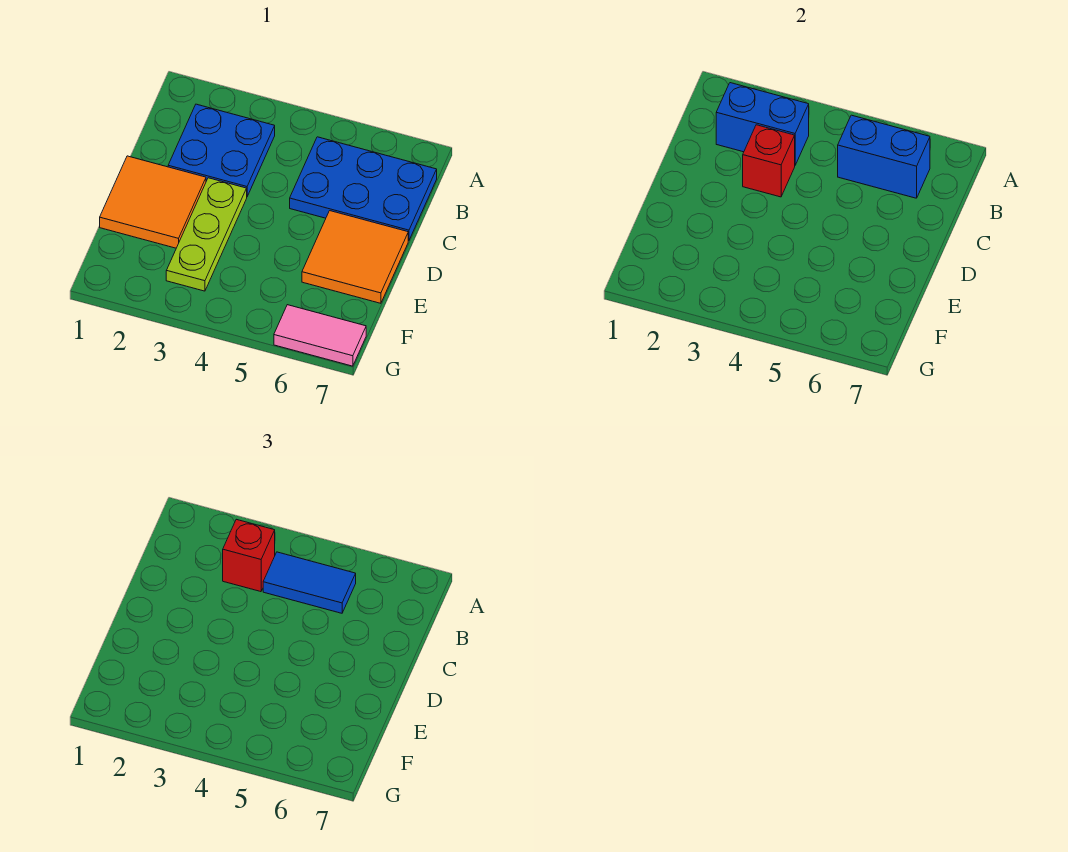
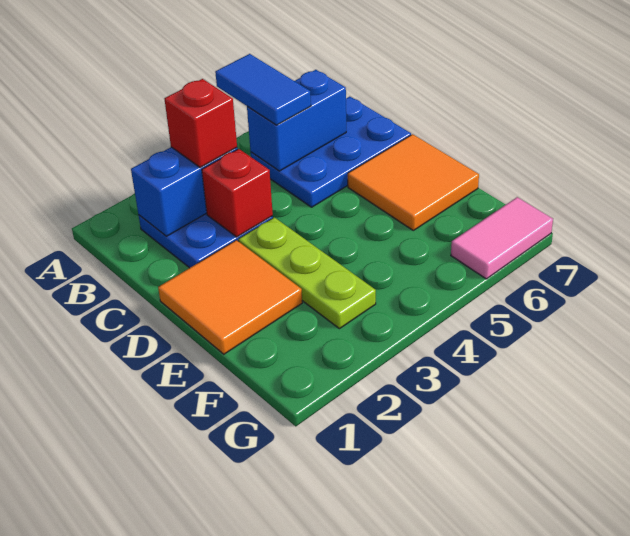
blue 1x2 tile [263,552,356,613] -> blue 1x2 tile turned to [215,54,311,125]

